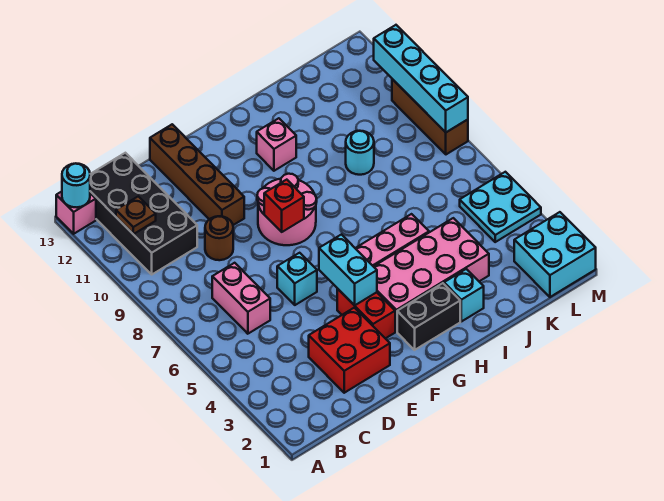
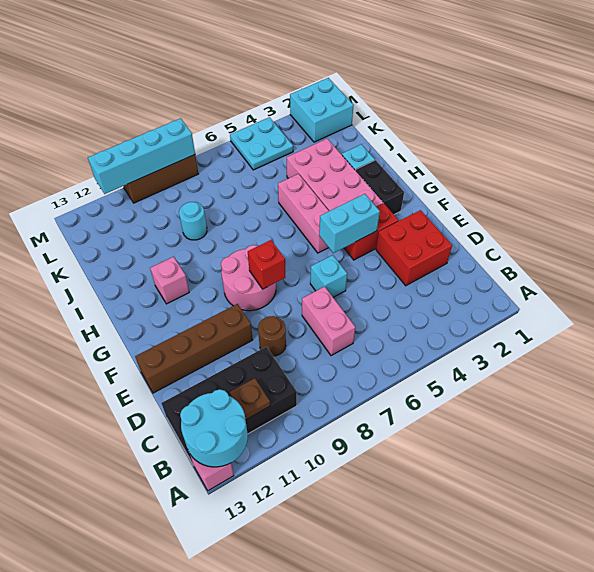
cyan 1x1 round brick [62,164,90,207] -> cyan 2x2 round brick [180,389,248,467]
pink 1x2 brick [212,263,270,334] -> pink 1x2 brick turned to [302,287,355,356]

